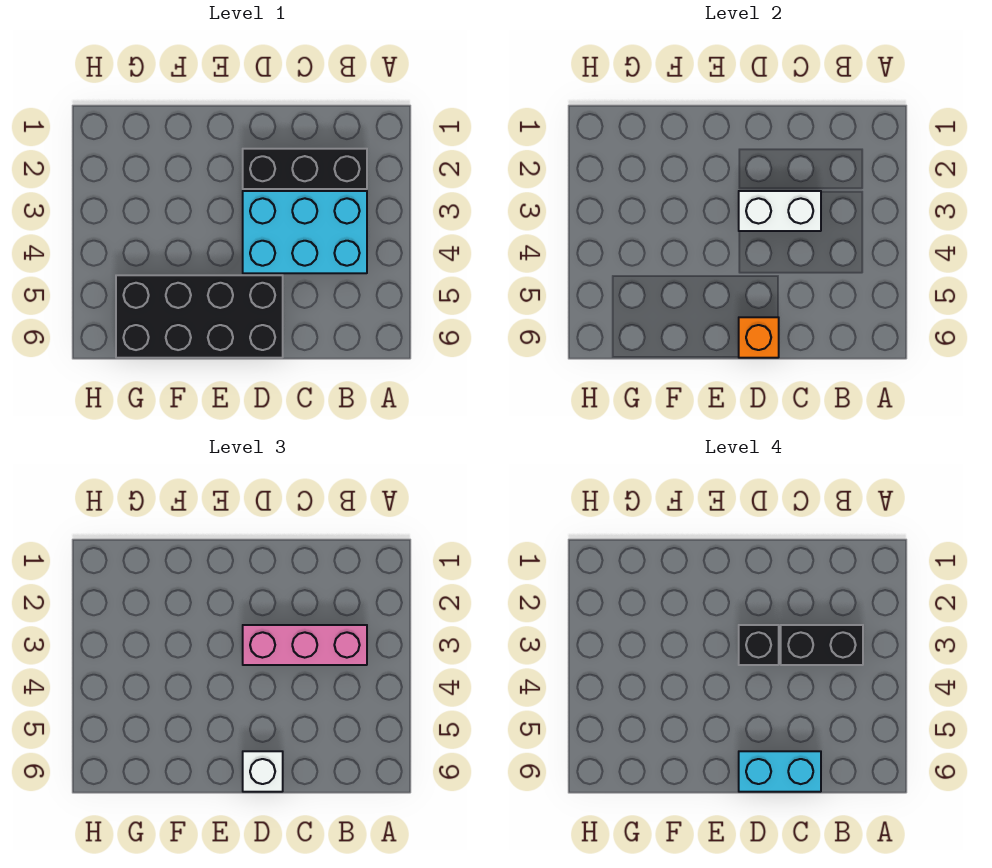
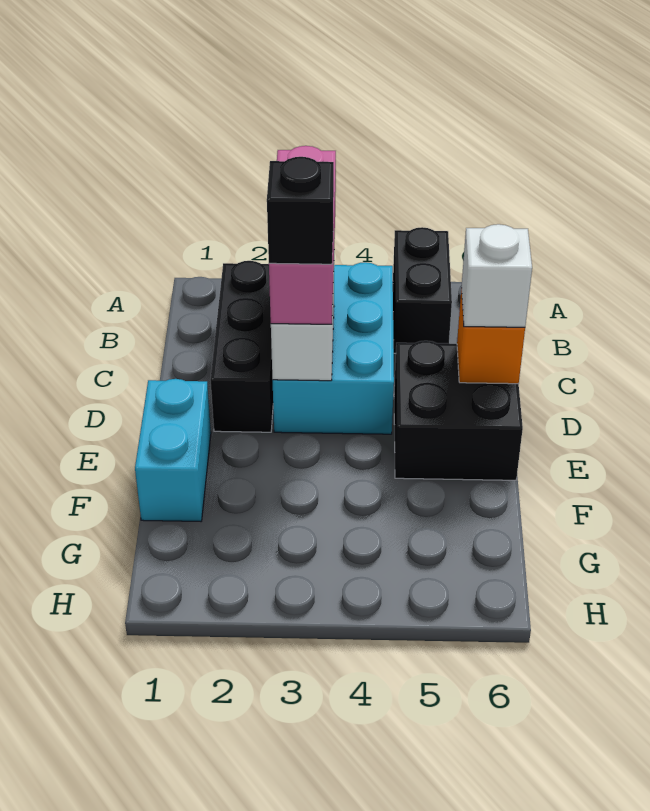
black 1x2 brick [781,625,863,665] -> black 1x2 brick moved to [393,227,452,353]
cyan 1x2 brick [739,751,821,792] -> cyan 1x2 brick moved to [135,379,211,521]
black 2x4 brick [116,275,283,358] -> black 2x2 brick [394,341,523,480]

